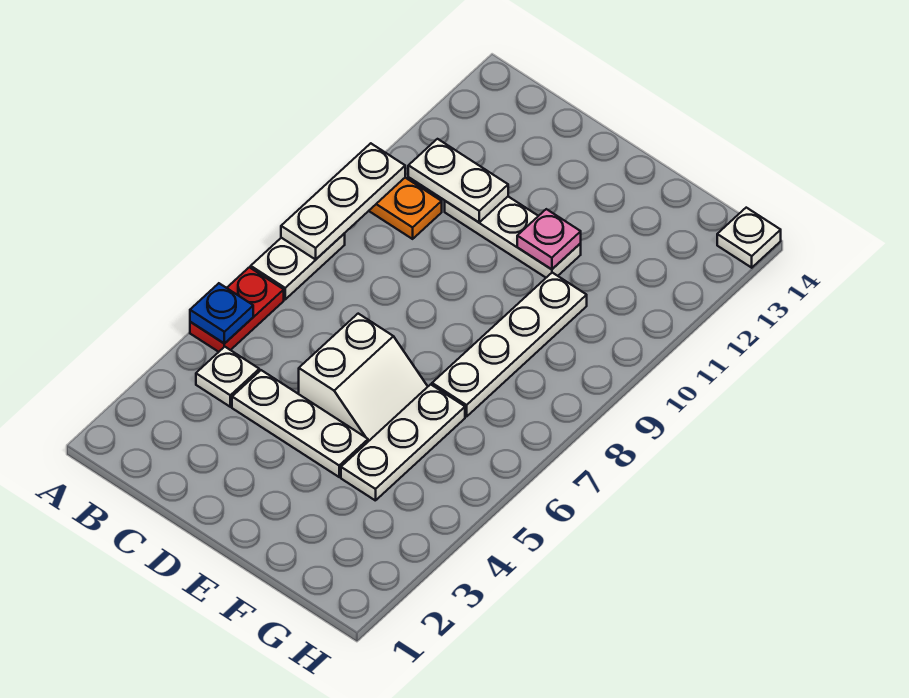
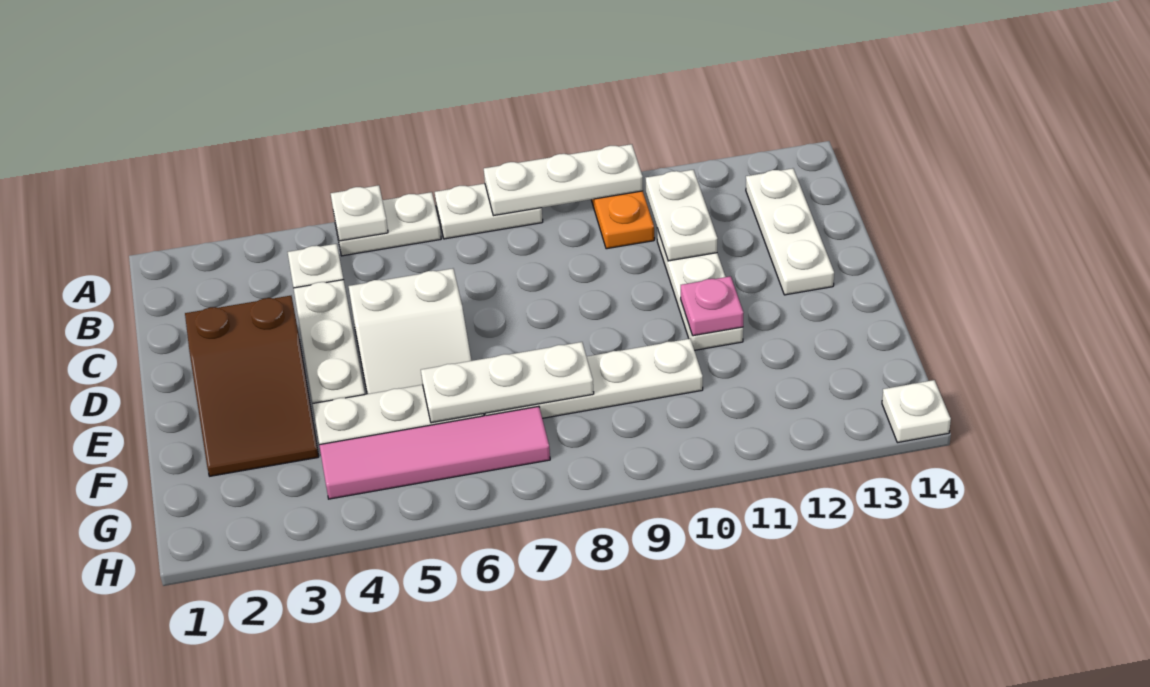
red 1x2 plate [190,267,284,352] -> white 1x2 plate [334,192,441,256]
blue 1x1 plate [190,283,253,344] -> white 1x1 plate [331,185,388,241]
none -> white 1x3 plate [746,168,834,295]
none -> brown 2x3 slope [185,296,319,476]
none -> white 1x3 plate [421,342,594,423]
none -> pink 1x4 tile [319,406,550,499]

